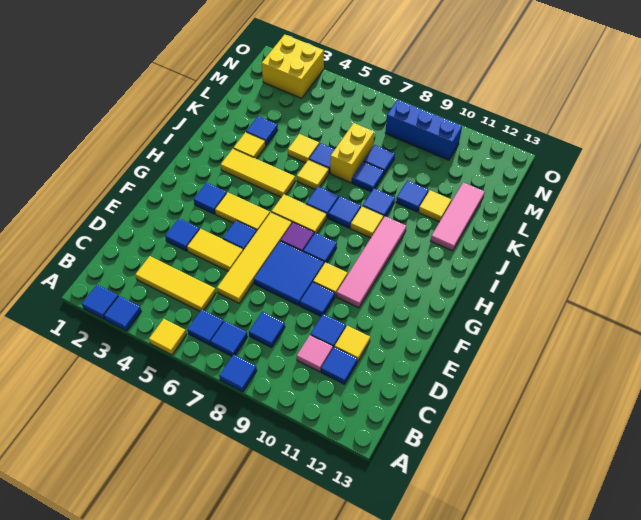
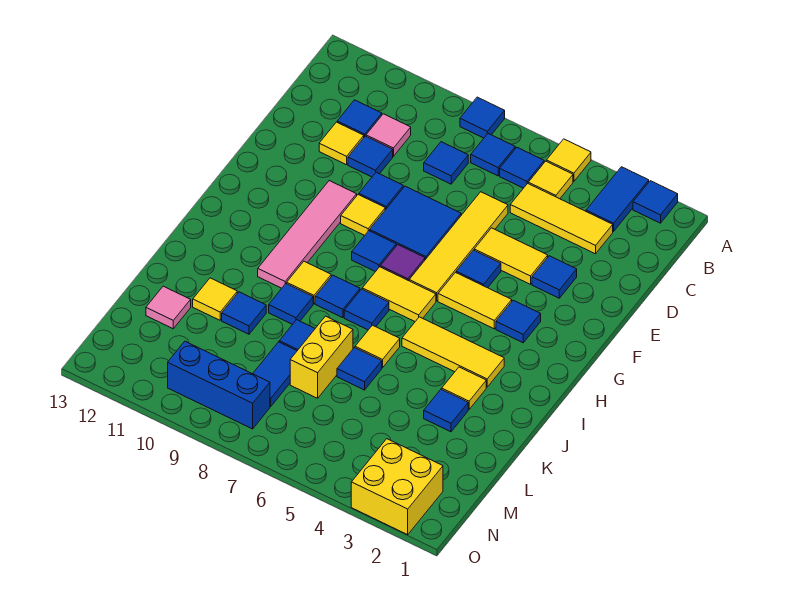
blue 1x1 tile [104,296,142,331] -> blue 1x2 tile [586,167,649,232]
pink 1x3 tile [431,182,485,251] -> pink 1x1 tile [146,286,191,329]
yellow 1x1 tile [288,134,319,163] -> yellow 1x1 tile moved to [528,161,573,199]
blue 1x1 tile [364,145,395,175] -> blue 1x2 tile [253,342,297,407]

